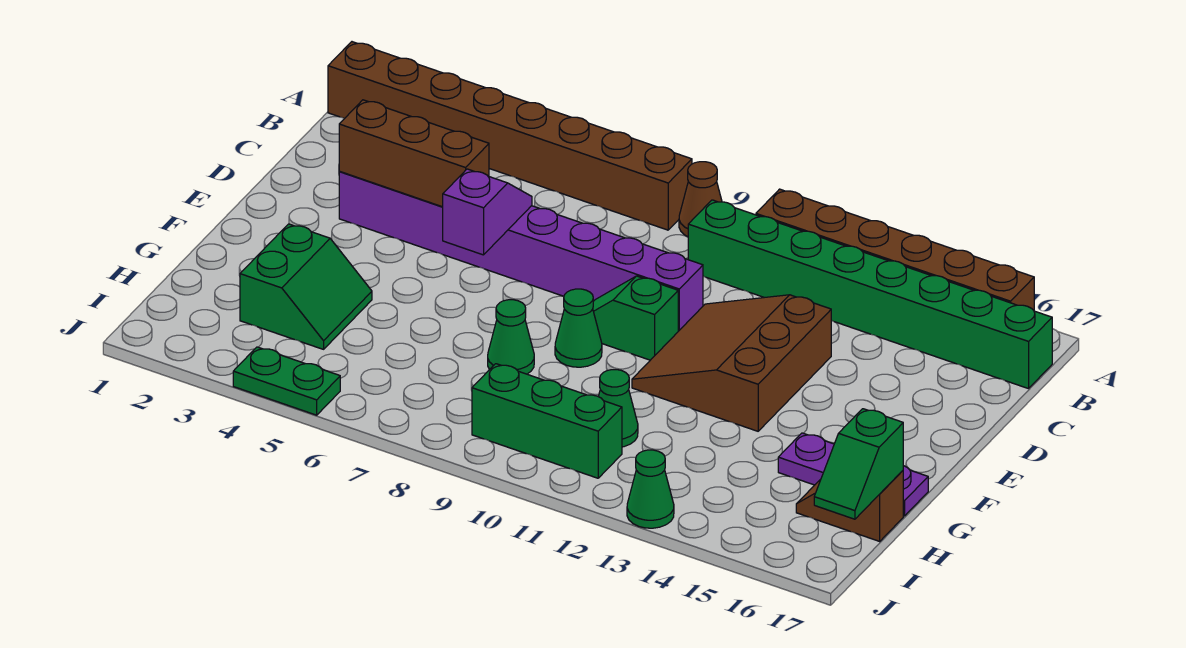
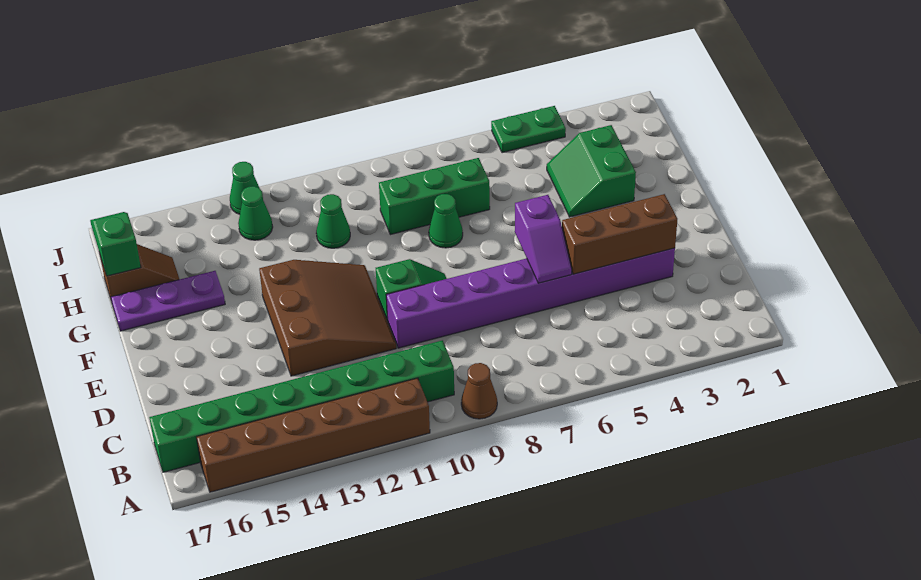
brown 1x8 brick [328,42,692,230] -> none
green 1x1 cone [555,289,602,367] -> green 1x1 cone moved to [238,186,273,240]
green 1x3 brick [472,364,622,478] -> green 1x3 brick moved to [379,158,490,235]

